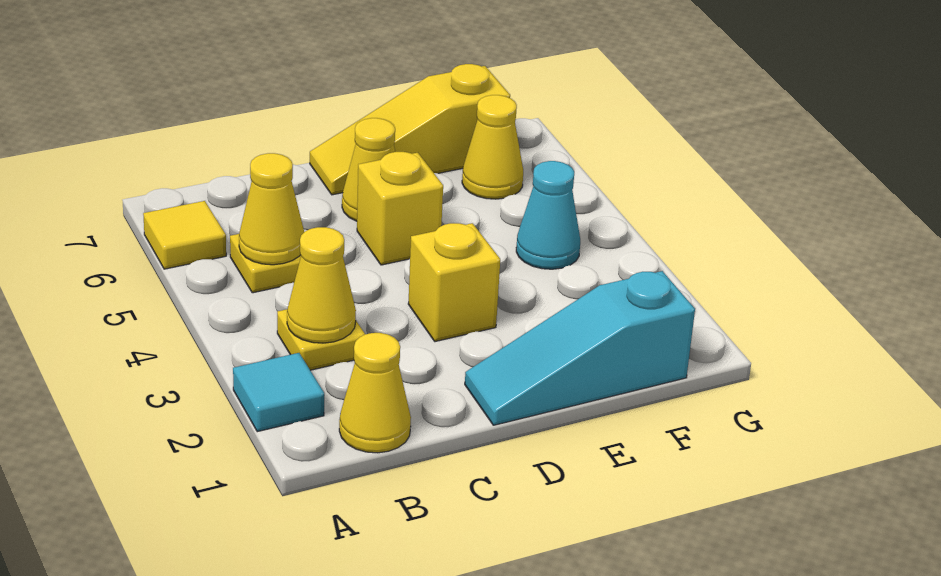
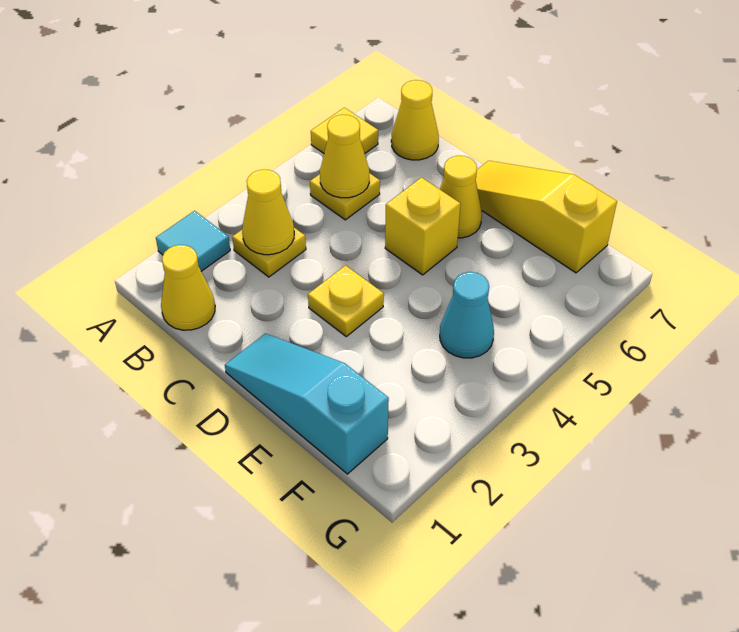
yellow 1x1 brick [408,223,500,342] -> yellow 1x1 plate [308,265,384,336]
yellow 1x1 cone [462,95,523,199] -> yellow 1x1 cone moved to [391,80,439,160]

